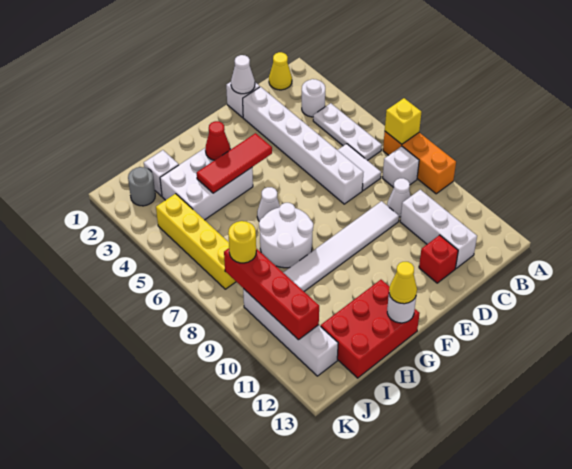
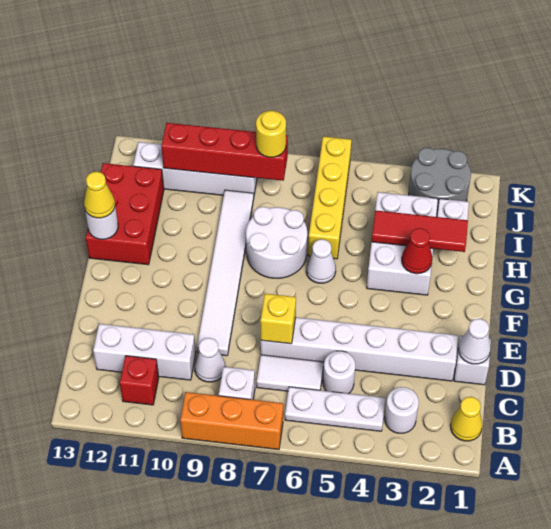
yellow 1x1 brick [385,98,421,144] -> yellow 1x1 brick moved to [260,294,296,344]
none -> white 1x1 round brick [323,351,355,394]
red 1x1 brick [419,235,458,283] -> red 1x1 brick moved to [120,356,159,405]
red 1x3 tile [197,133,272,193] -> red 1x3 tile turned to [372,210,468,252]
grey 1x1 round brick [128,167,155,206] -> grey 2x2 round brick [409,148,471,217]
yellow 1x4 brick [156,194,236,289] -> yellow 1x4 brick turned to [308,136,351,259]

